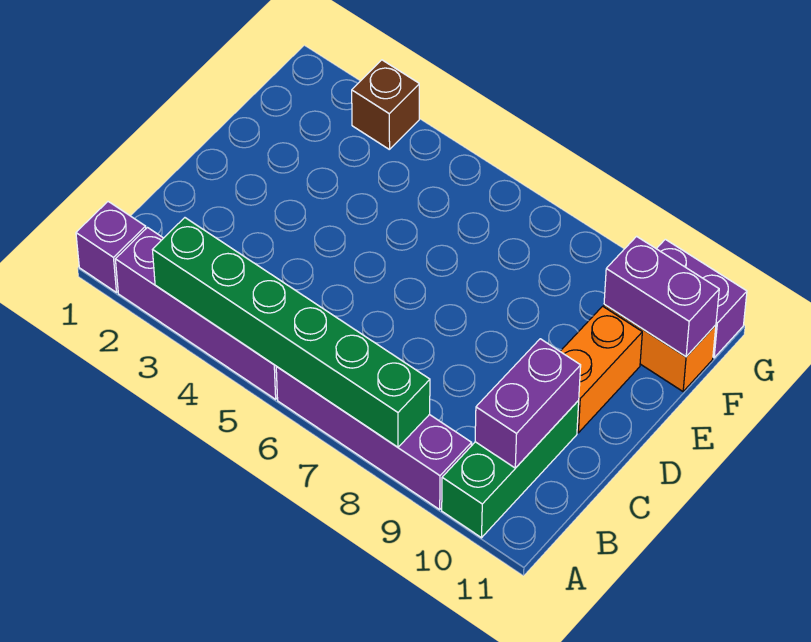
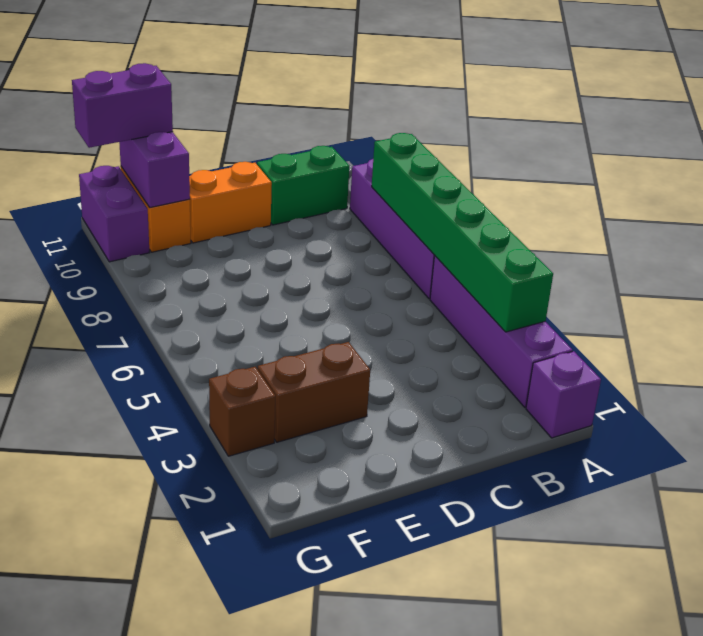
green 1x3 brick [442,401,579,538] -> green 1x2 brick [257,146,349,225]
purple 1x2 brick [475,339,581,468] -> purple 1x2 brick moved to [72,63,173,148]
none -> brown 1x2 brick [257,342,370,442]

